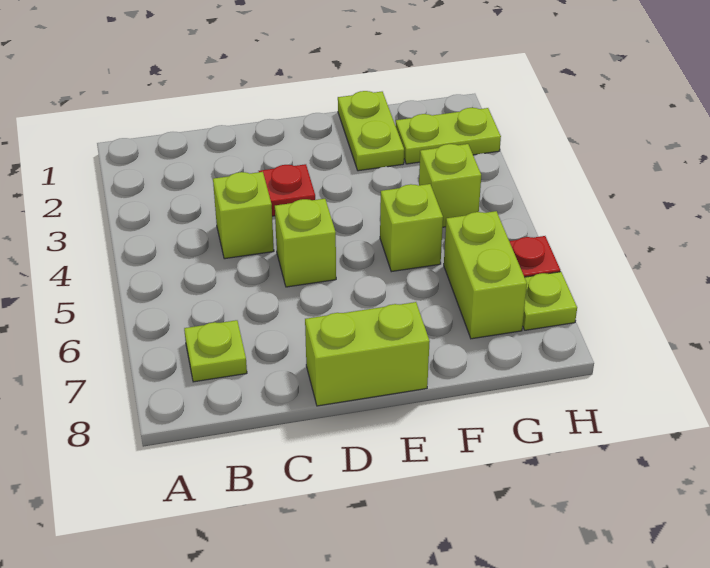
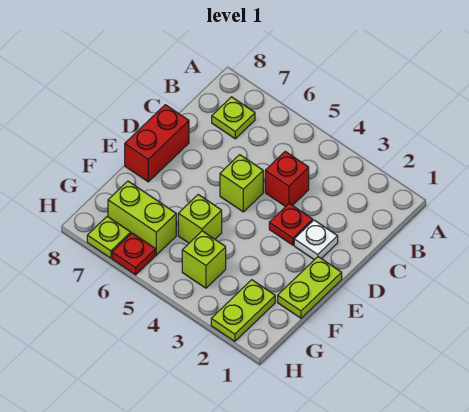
lime 1x1 brick [213,172,274,259] -> red 1x1 brick [265,151,309,207]
none -> white 1x1 plate [294,220,338,260]
lime 1x2 brick [305,302,430,406] -> red 1x2 brick [125,105,189,182]
lime 1x2 plate [338,91,404,171] -> lime 1x2 plate turned to [278,257,342,318]

